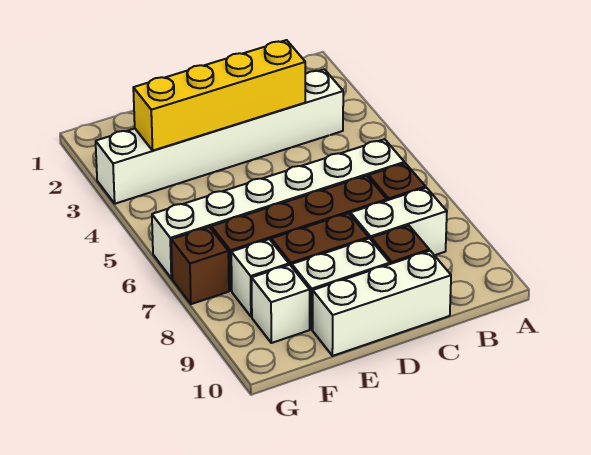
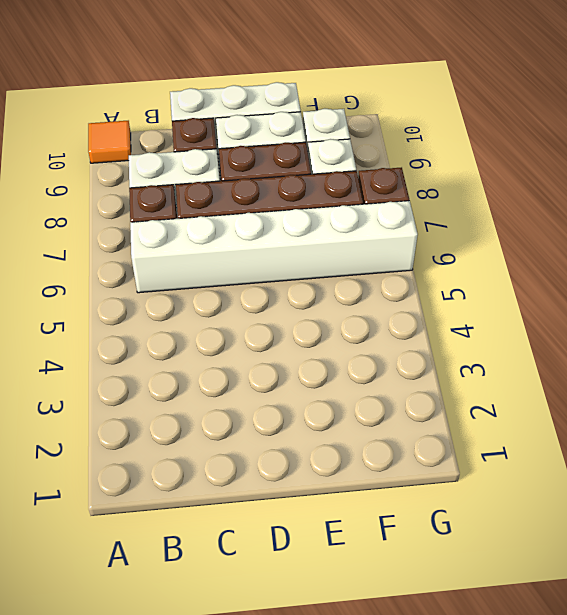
none -> orange 1x1 tile [88,121,131,163]
white 1x6 brick [96,69,343,204] -> none
yellow 1x4 brick [133,40,305,150] -> none

